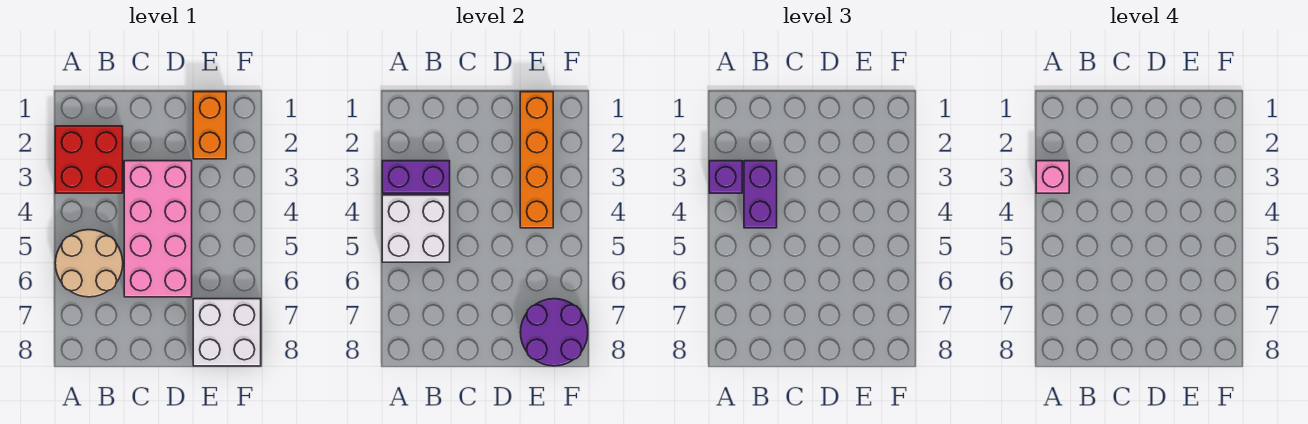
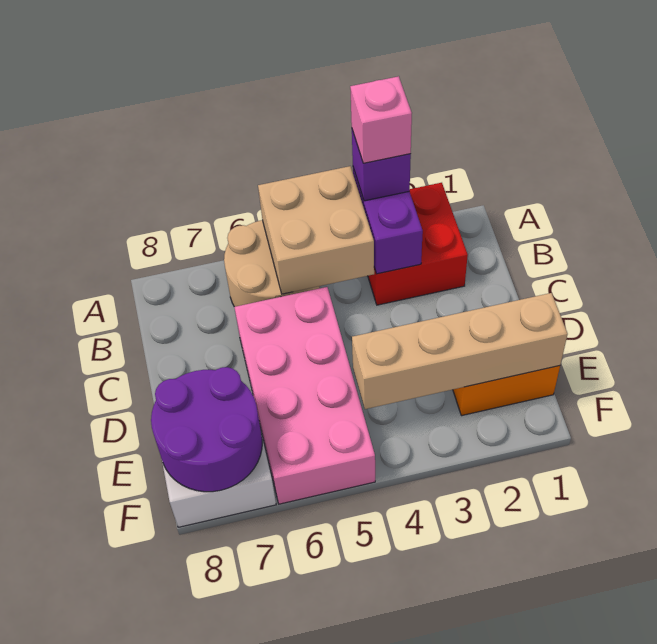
white 2x2 brick [382,195,450,262] -> tan 2x2 brick [258,166,374,294]
purple 1x2 brick [744,161,777,228] -> none
pink 2x4 brick [124,161,192,297] -> pink 2x4 brick turned to [234,287,375,504]
orange 1x4 brick [520,92,553,228] -> tan 1x4 brick [352,293,568,409]

